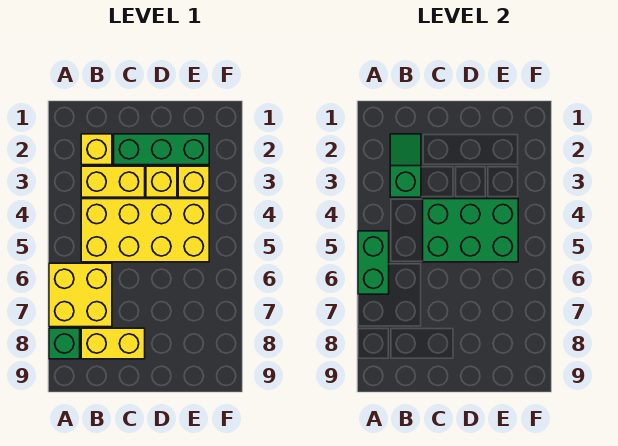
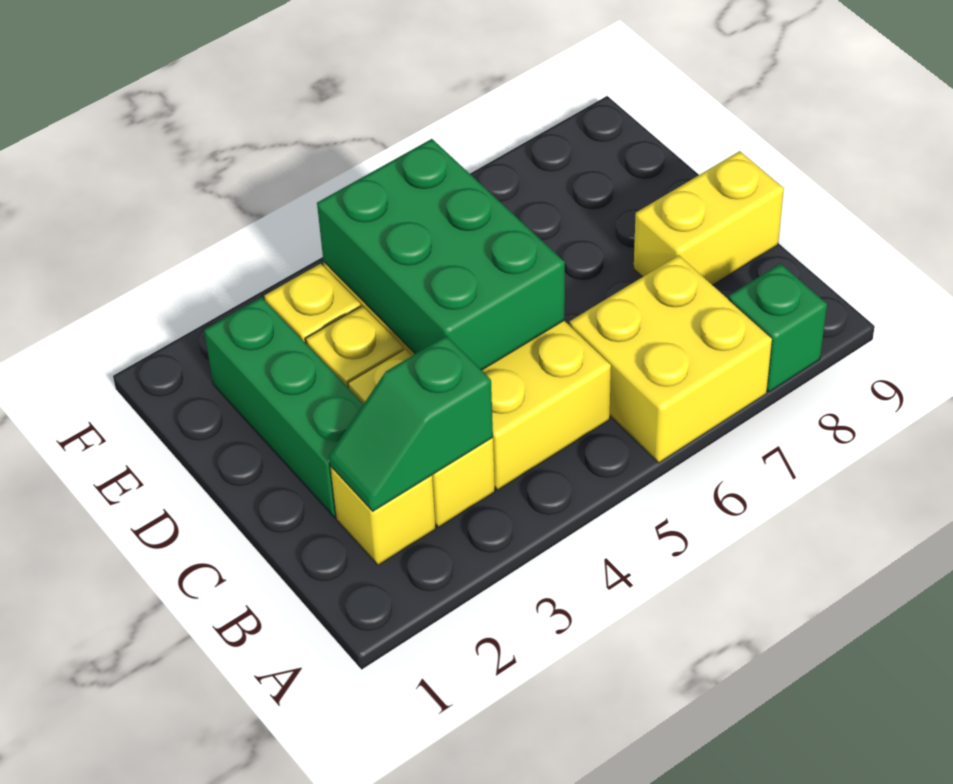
green 1x2 brick [358,231,389,294] -> none
yellow 1x2 brick [81,328,145,359] -> yellow 1x2 brick turned to [634,151,784,285]

